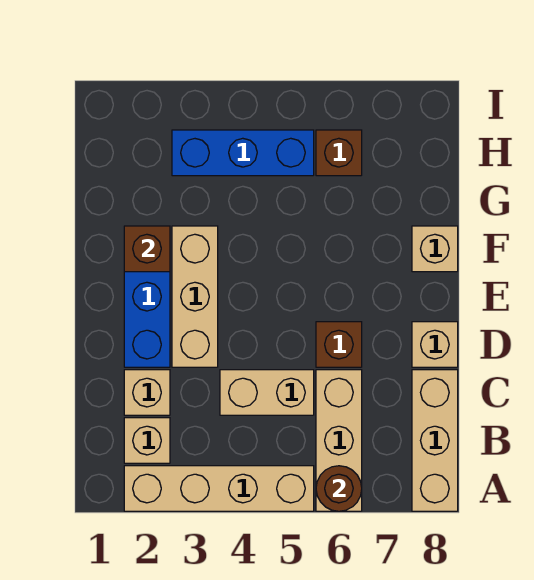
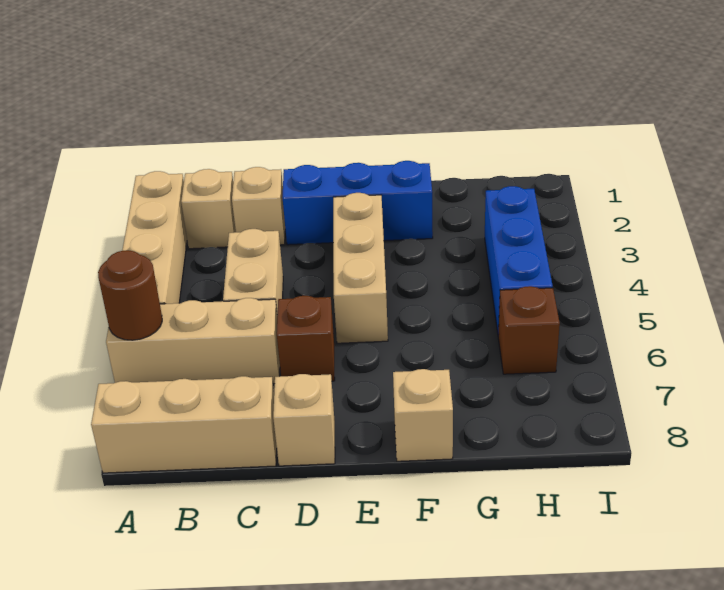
tan 1x3 brick [172,226,218,367] -> tan 1x3 brick turned to [333,193,388,343]
brown 1x1 brick [124,226,170,272] -> none

